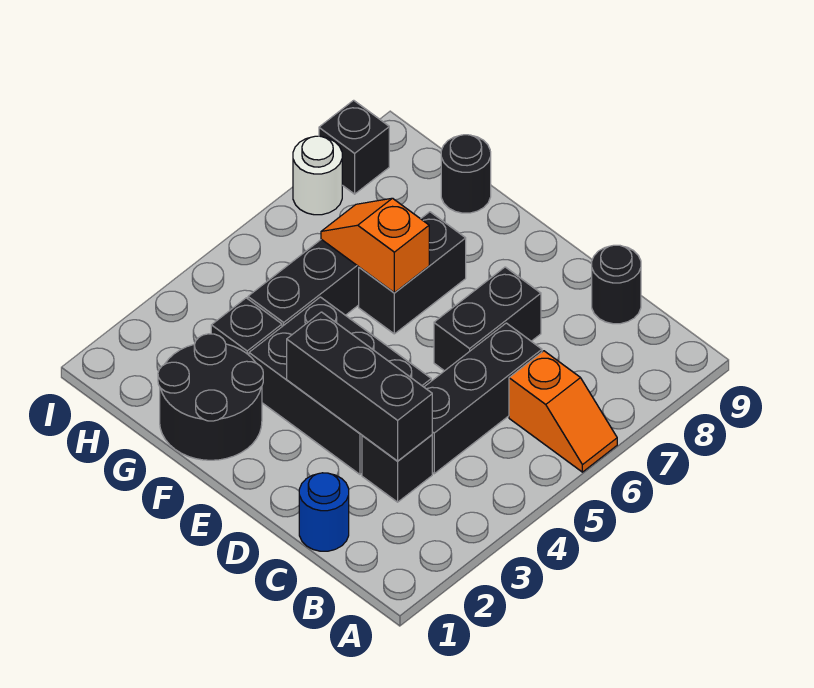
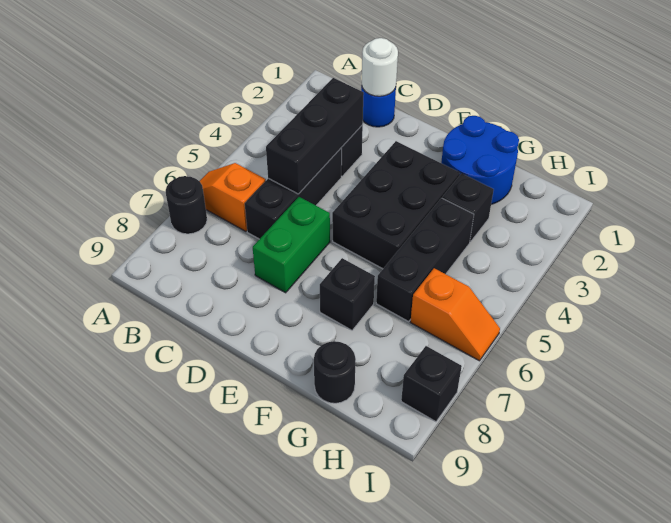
black 1x3 brick [287,312,432,461] -> black 1x3 brick turned to [266,78,364,194]
black 1x1 round brick [592,245,641,324] -> black 1x1 round brick moved to [166,176,207,234]
black 2x3 brick [249,297,431,474] -> black 2x3 brick turned to [332,141,460,269]
black 1x2 brick [434,267,541,371] -> green 1x2 brick [253,197,330,293]
black 2x2 round brick [158,334,263,460] -> blue 2x2 round brick [441,116,519,204]
black 1x2 brick [359,212,466,334] -> black 1x1 brick [320,258,375,330]
orange 1x2 slope [321,198,429,293] -> orange 1x2 slope moved to [410,268,500,361]
white 1x1 round brick [293,136,342,215] -> white 1x1 round brick moved to [362,38,398,96]

